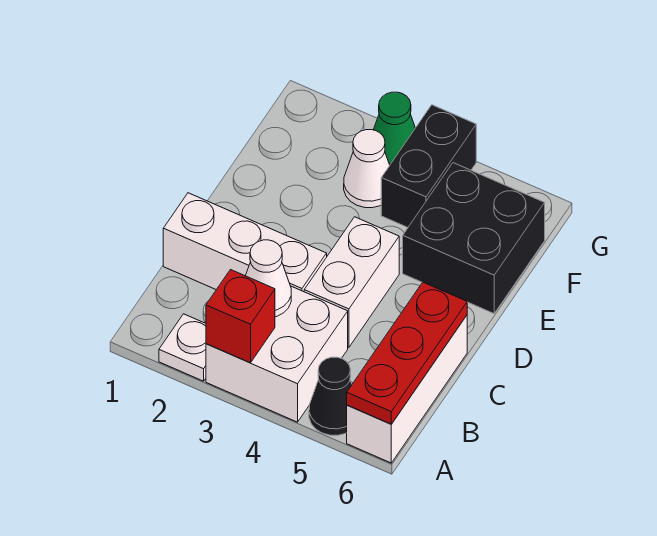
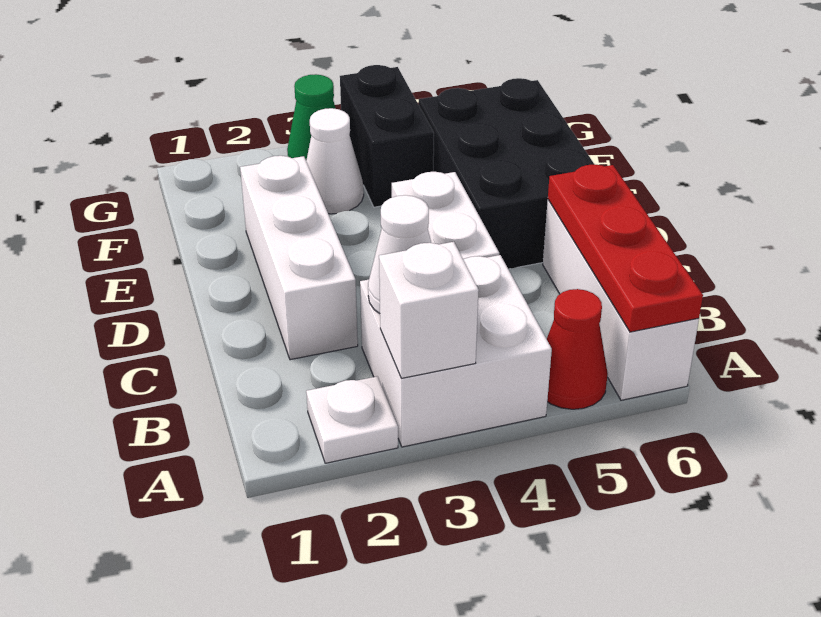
red 1x1 brick [206,270,275,363] -> white 1x1 brick [379,242,479,378]
black 1x1 cone [309,357,352,435] -> red 1x1 cone [547,289,608,409]
white 1x3 brick [163,193,327,292] -> white 1x3 brick turned to [240,156,358,360]
black 2x2 brick [403,163,545,313] -> black 2x3 brick [419,78,594,269]

